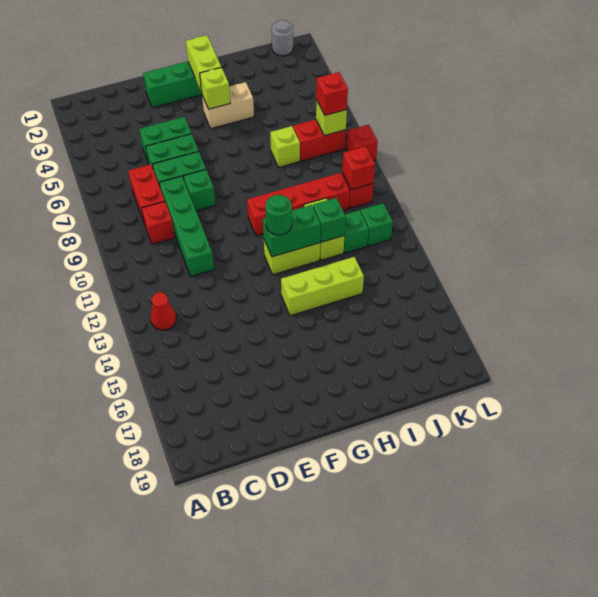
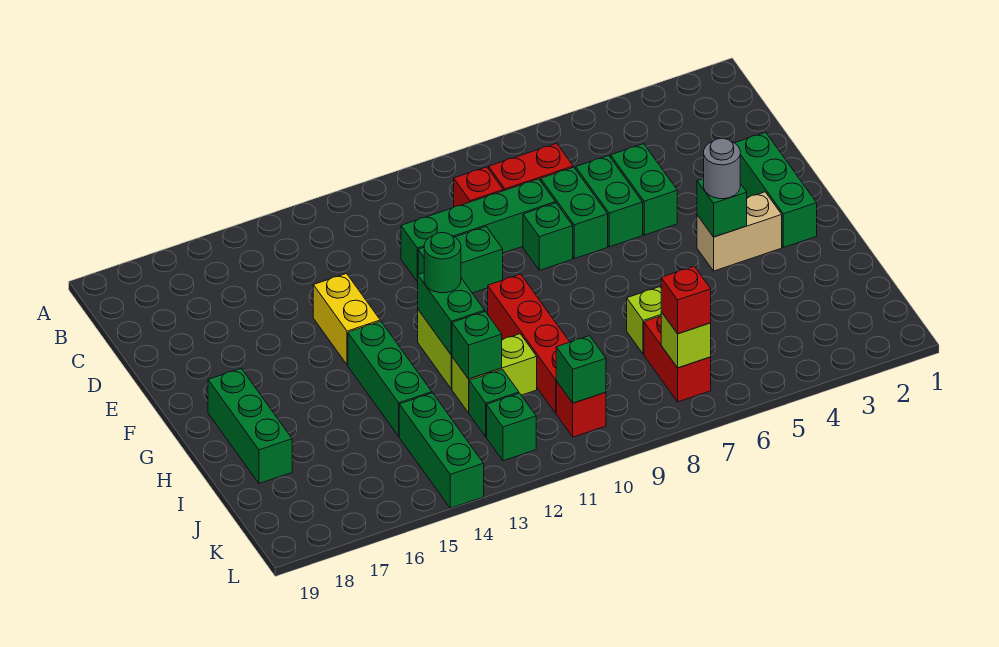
red 1x1 cone [150,292,176,330] -> none
none -> green 1x2 brick [418,227,503,293]
none -> yellow 1x2 brick [313,274,380,365]
lime 1x2 brick [186,35,221,92] -> none
tan 1x2 brick [202,82,254,129] -> tan 1x2 brick turned to [697,192,782,271]
lime 1x1 brick [200,67,230,109] -> green 1x1 brick [697,179,747,237]
lime 1x3 brick [281,257,364,316] -> green 1x3 brick [348,321,432,436]
none -> green 1x3 brick [208,369,292,484]
none -> green 1x3 brick [399,393,484,508]
grey 1x1 round brick [271,20,293,56] -> grey 1x1 round brick moved to [704,138,740,199]
red 1x1 brick [342,146,375,190] -> green 1x1 brick [556,336,606,403]
red 1x1 brick [346,125,378,161] -> none

